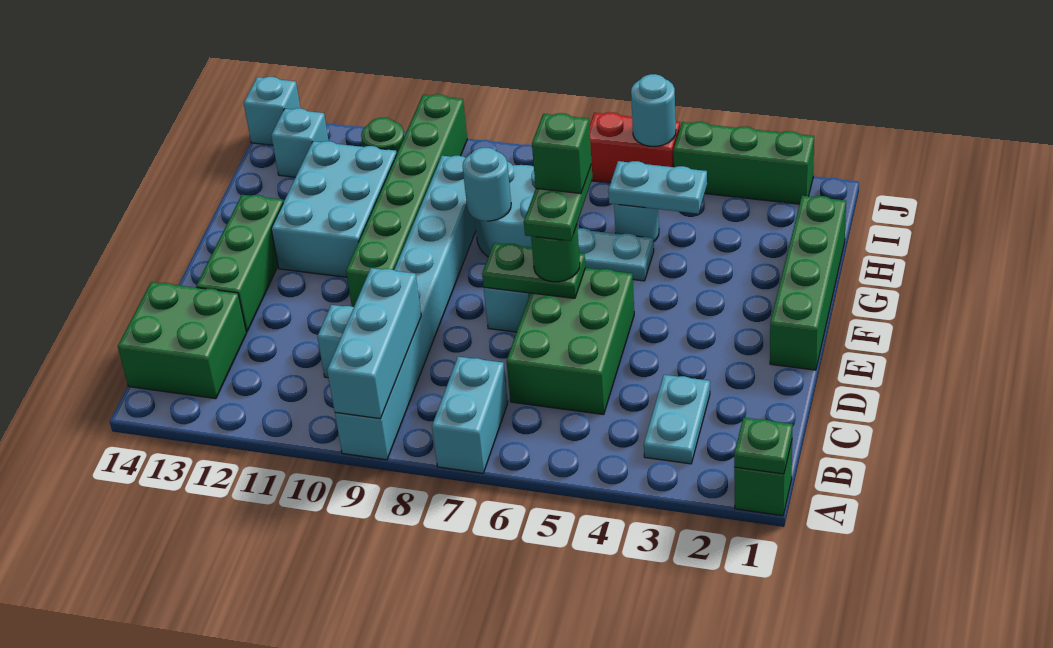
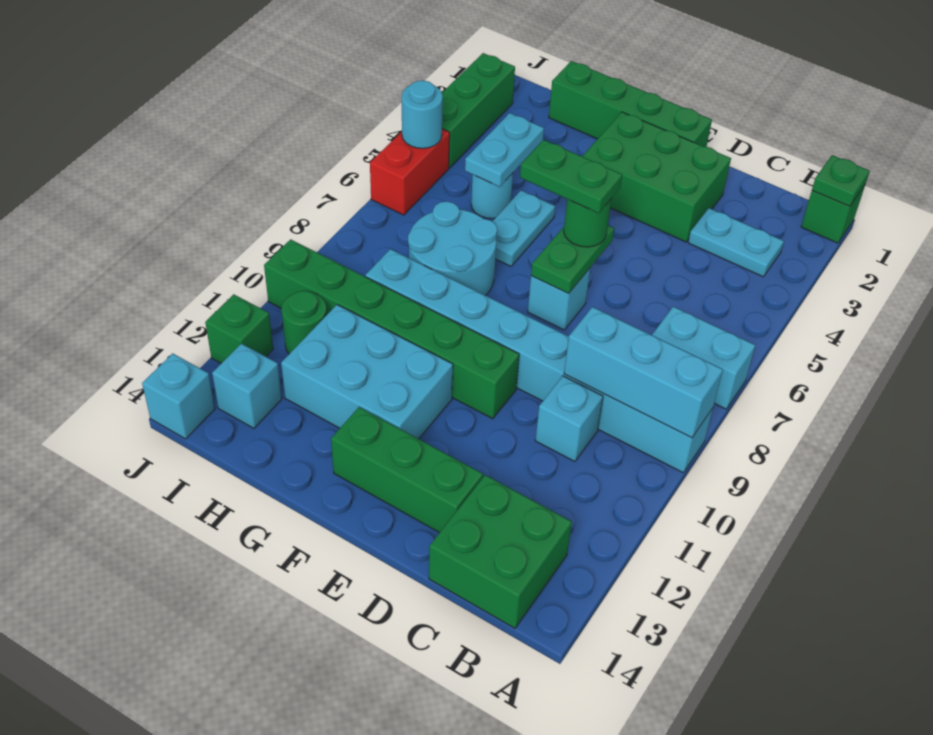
green 2x3 brick [506,268,634,415] -> green 2x3 brick moved to [582,112,731,242]
green 1x1 brick [532,113,592,194] -> green 1x1 brick moved to [205,294,273,363]
cyan 1x1 round brick [463,148,511,221] -> none

